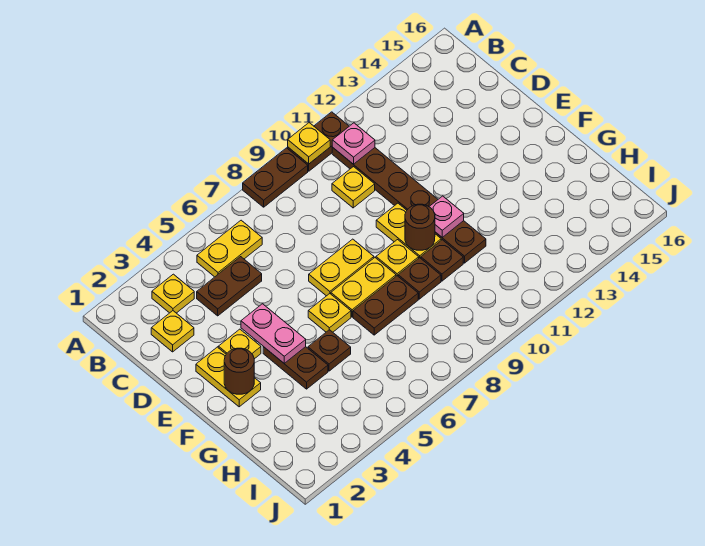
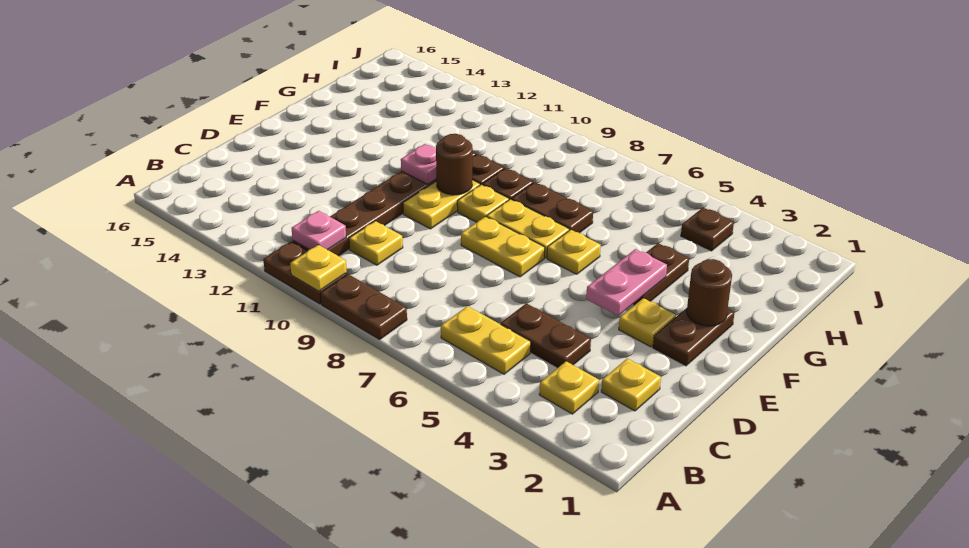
yellow 1x2 plate [196,347,261,407] -> brown 1x2 plate [653,308,735,366]
brown 1x1 plate [308,330,351,371] -> brown 1x1 plate moved to [681,208,734,251]

